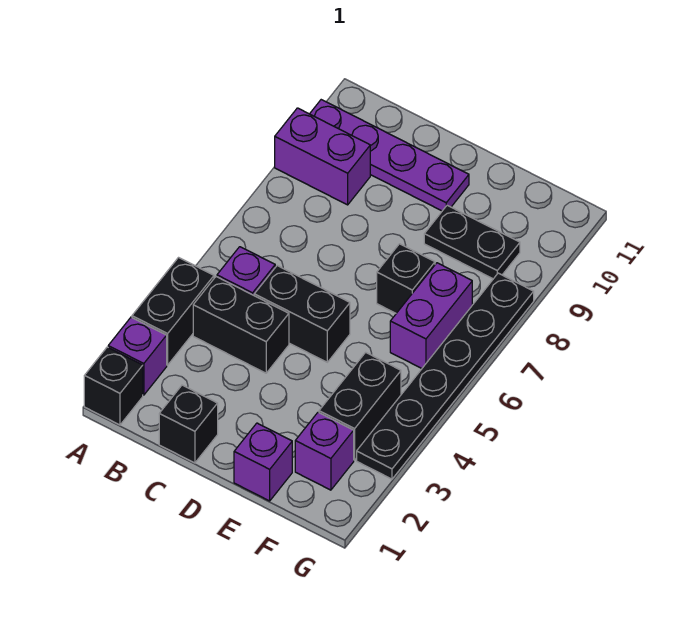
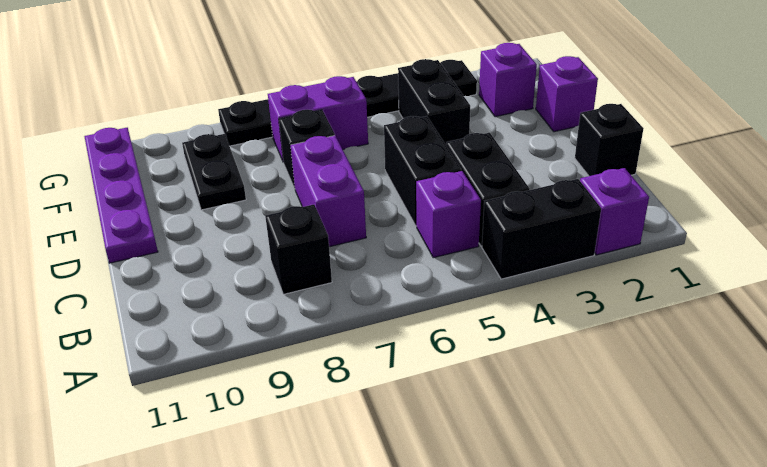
black 1x1 brick [84,347,143,425] -> black 1x1 brick moved to [265,205,332,294]
purple 1x2 brick [275,108,370,205] -> purple 1x2 brick moved to [291,136,366,247]
purple 1x4 plate [310,100,469,211] -> purple 1x4 plate moved to [84,128,158,263]
black 1x2 brick [319,352,401,460] -> black 1x2 brick turned to [398,59,470,145]

